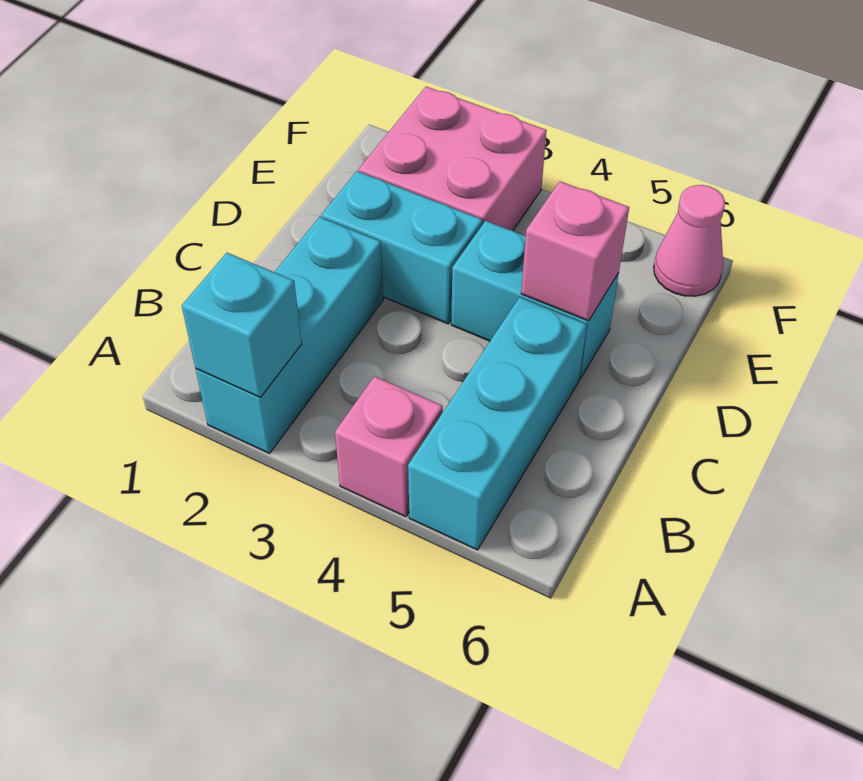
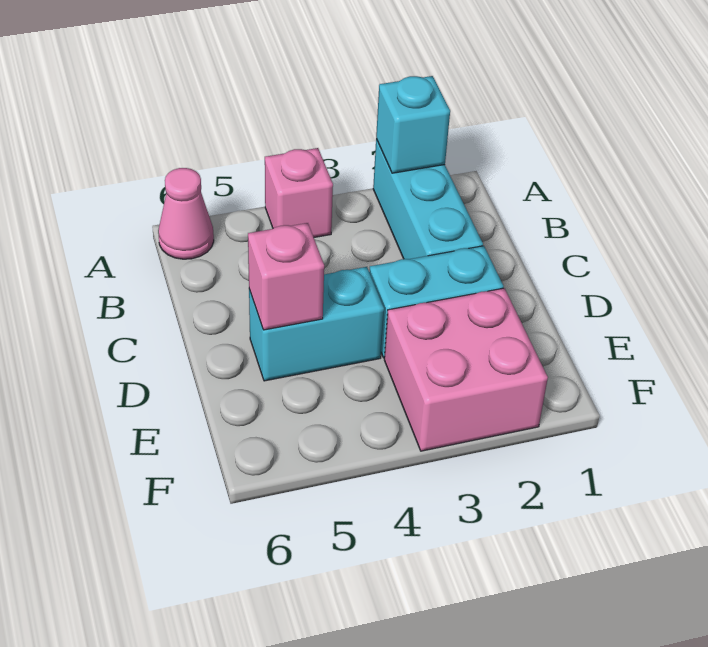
cyan 1x3 brick [408,297,587,550] -> none
pink 1x1 cone [654,185,725,296] -> pink 1x1 cone moved to [158,168,214,259]

